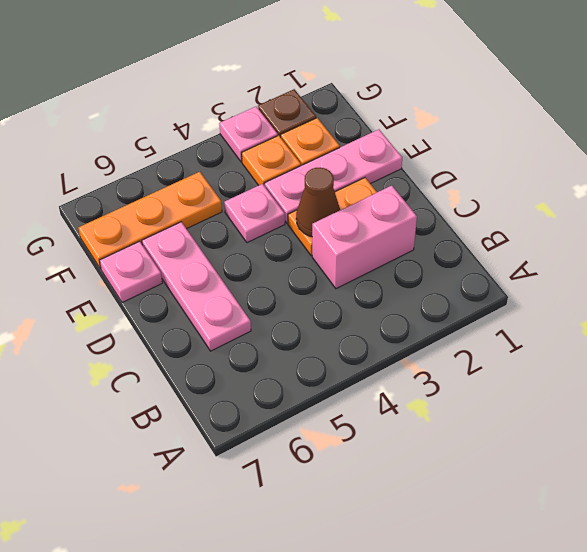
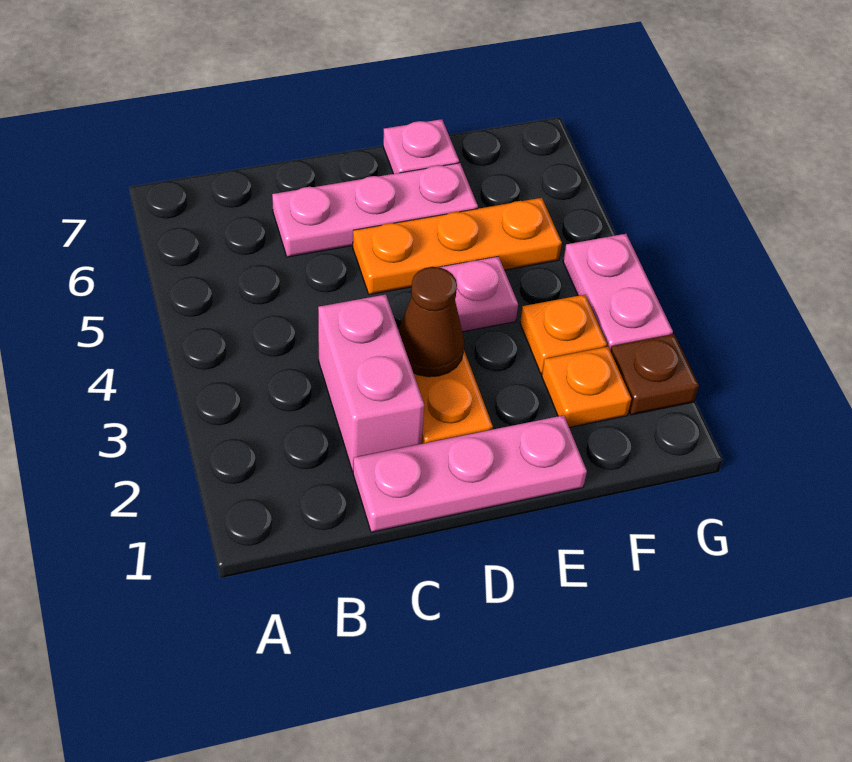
pink 1x3 plate [264,129,402,223] -> pink 1x3 plate turned to [353,415,587,532]
orange 1x3 plate [78,172,222,269] -> orange 1x3 plate turned to [353,198,562,295]
pink 1x1 plate [219,107,278,162] -> pink 1x2 plate [563,234,673,351]

